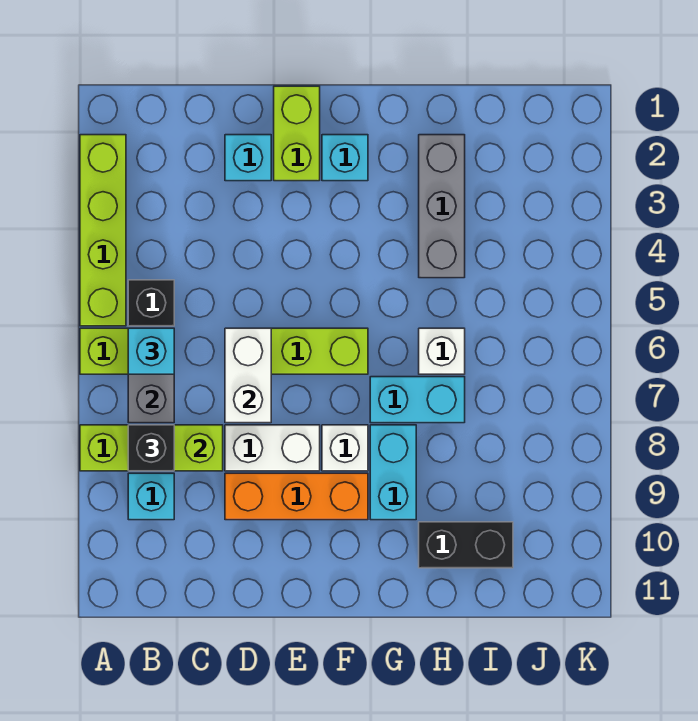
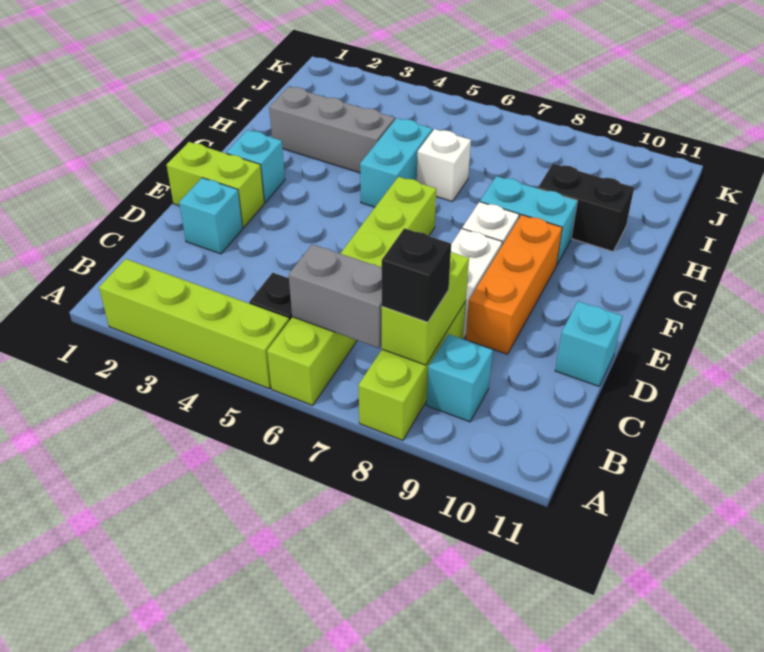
cyan 1x1 brick [128,328,174,374] -> cyan 1x1 brick moved to [555,301,623,386]
white 1x2 brick [225,328,271,423] -> none
cyan 1x2 brick [370,377,465,423] -> cyan 1x2 brick moved to [360,118,432,207]
black 1x2 brick [419,522,513,568] -> black 1x2 brick turned to [538,164,634,251]

